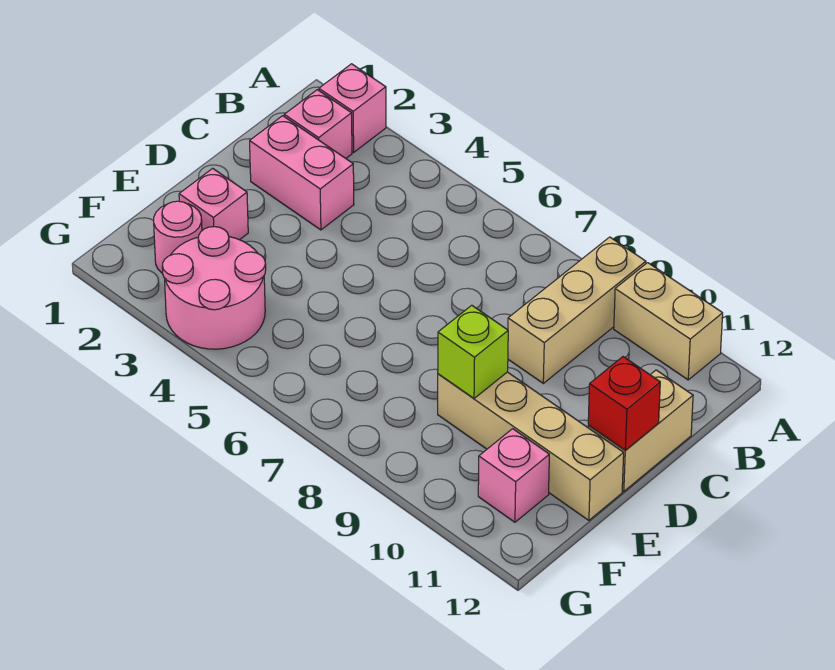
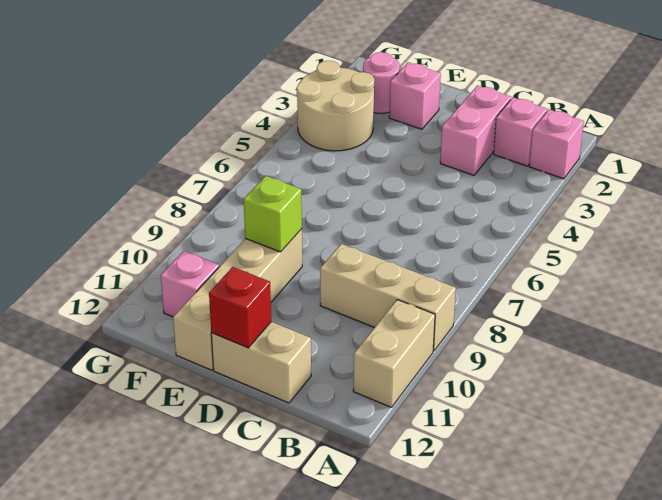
pink 2x2 round brick [162,227,266,349] -> tan 2x2 round brick [297,61,374,151]

